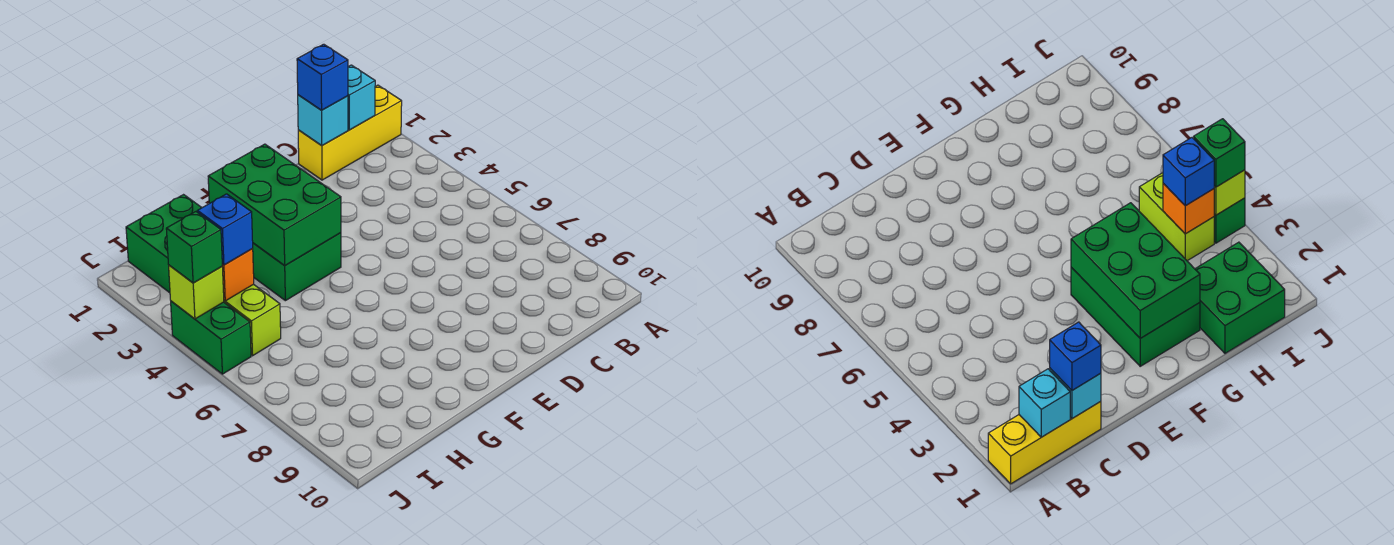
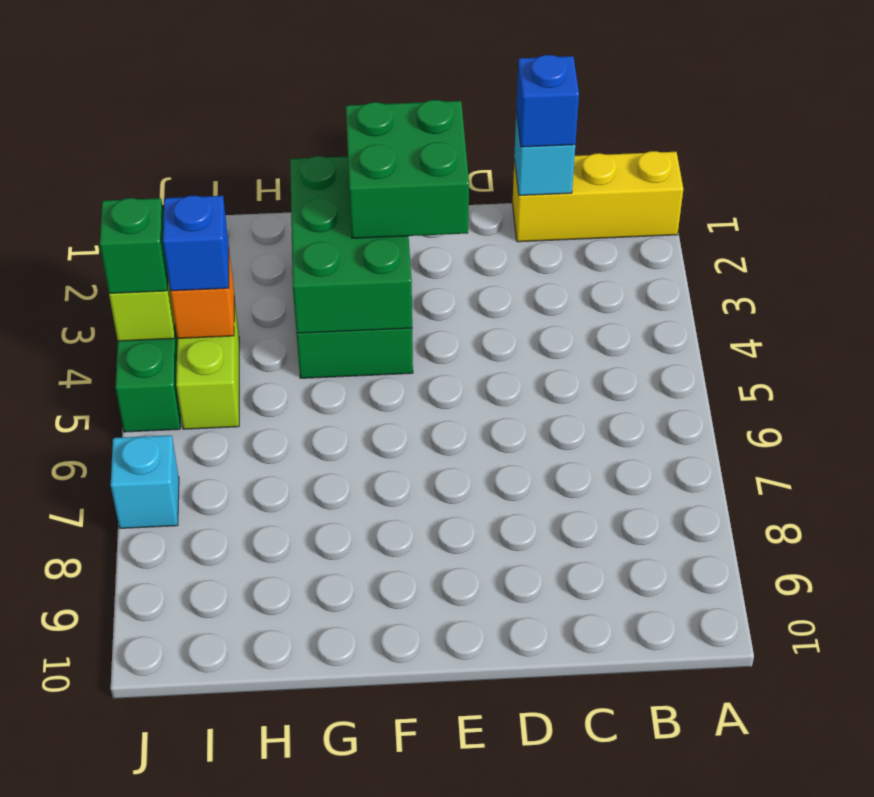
cyan 1x1 brick [348,65,375,130] -> cyan 1x1 brick moved to [111,435,179,528]
green 2x2 brick [126,195,202,293] -> green 2x2 brick moved to [346,100,469,238]

